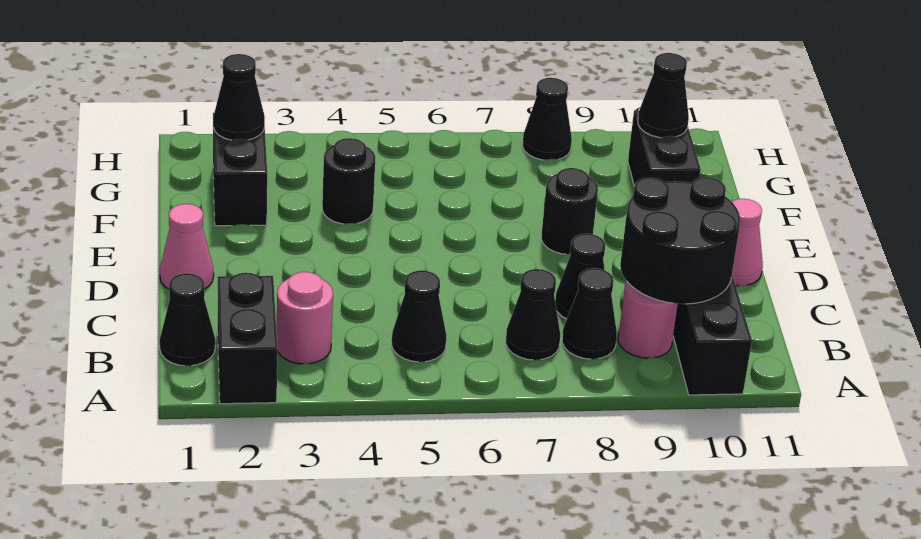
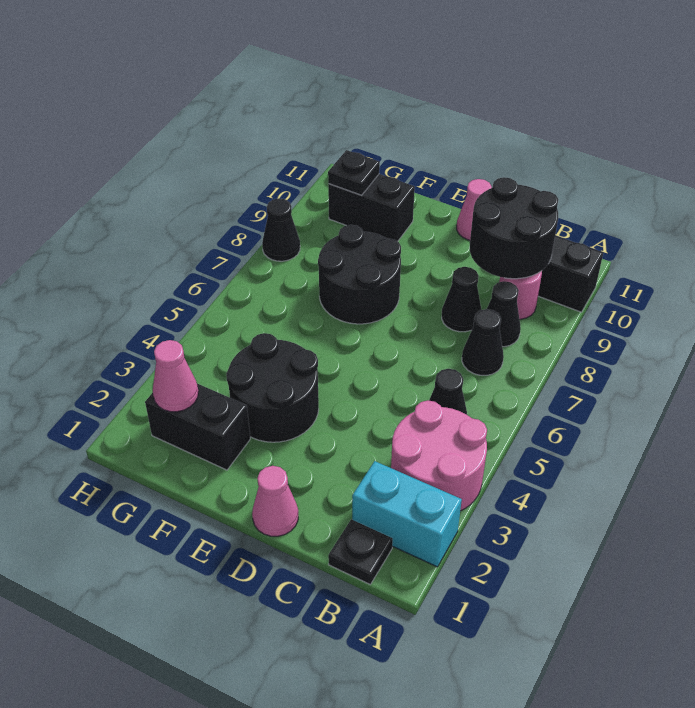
black 1x2 brick [218,273,277,404] -> cyan 1x2 brick [352,461,462,567]
black 1x1 cone [160,273,215,366] -> black 1x1 plate [328,519,393,584]
pink 1x1 round brick [277,272,333,364] -> pink 2x2 round brick [391,400,487,511]
black 1x1 round brick [541,168,598,254] -> black 2x2 round brick [318,225,401,324]
black 1x1 round brick [322,138,375,224] -> black 2x2 round brick [226,333,319,442]
black 1x1 cone [213,54,265,140] -> pink 1x1 cone [153,340,198,412]
black 1x1 cone [638,53,689,138] -> black 1x1 plate [328,150,380,195]

